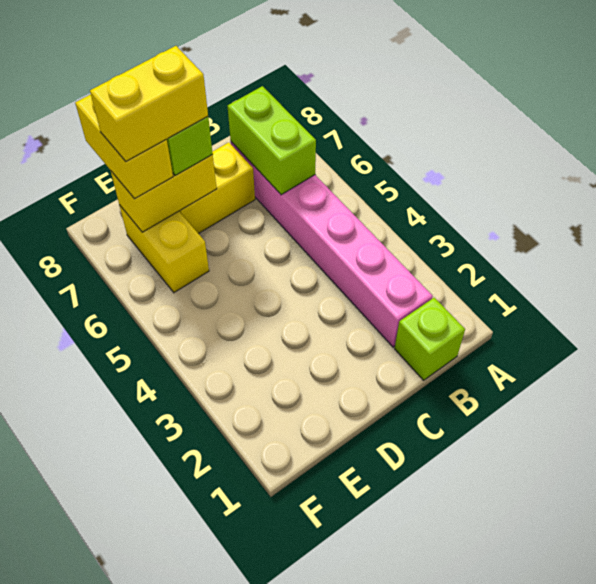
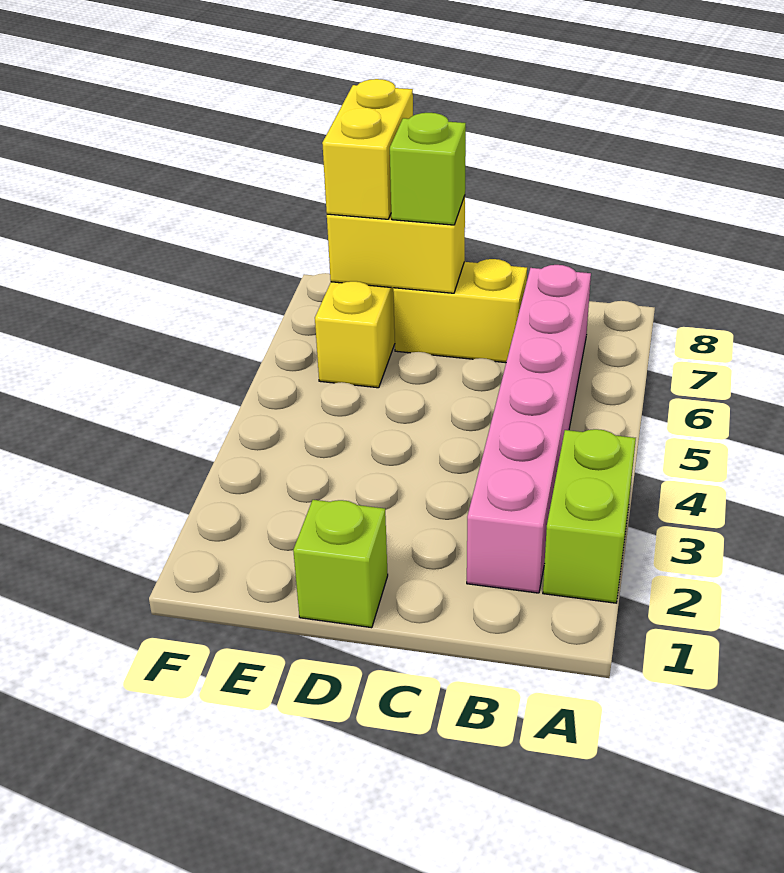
lime 1x1 brick [395,298,465,380] -> lime 1x1 brick moved to [293,500,388,628]
lime 1x2 brick [228,86,316,195] -> lime 1x2 brick moved to [543,429,636,603]
yellow 1x2 brick [90,46,208,162] -> none

